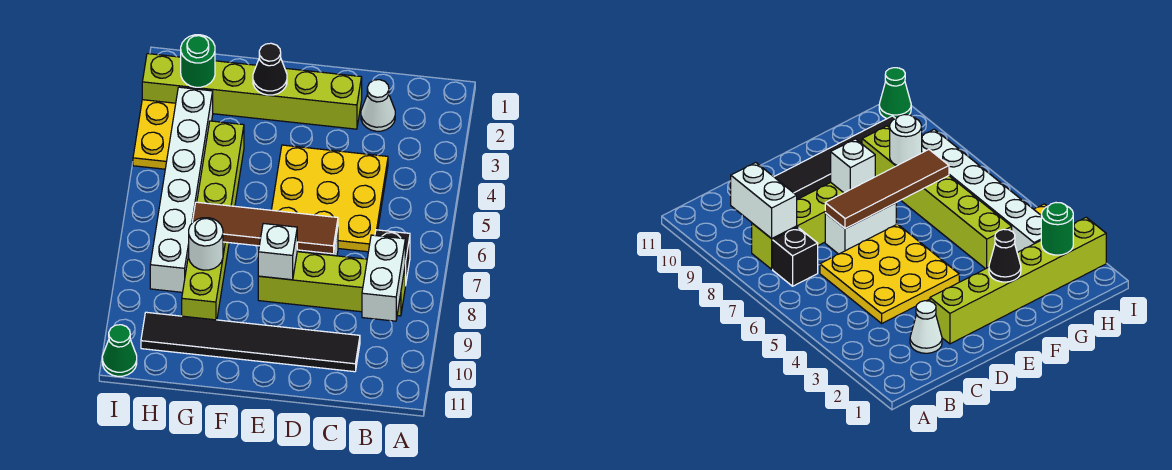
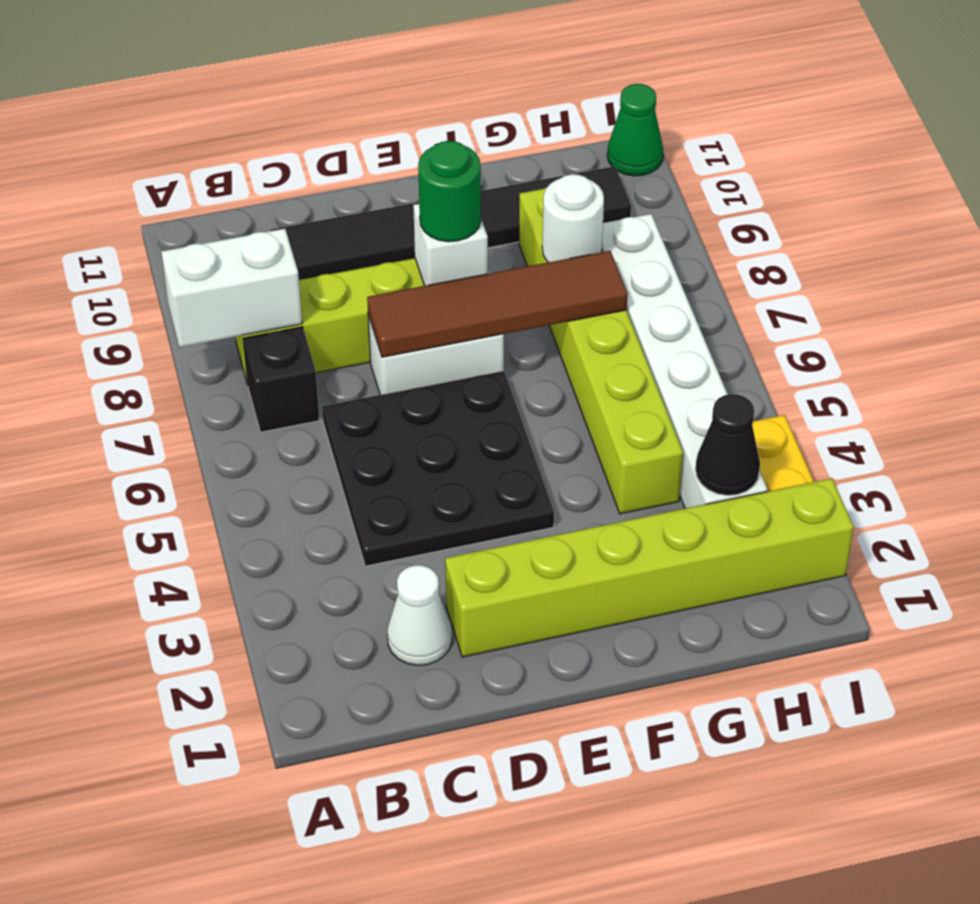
white 1x2 brick [362,235,405,321] -> white 1x2 brick turned to [161,229,302,347]
yellow 3x3 plate [272,145,388,252] -> black 3x3 plate [322,371,554,566]
black 1x1 cone [253,43,287,95] -> black 1x1 cone moved to [695,394,760,495]
green 1x1 round brick [181,35,215,87] -> green 1x1 round brick moved to [418,141,481,242]

